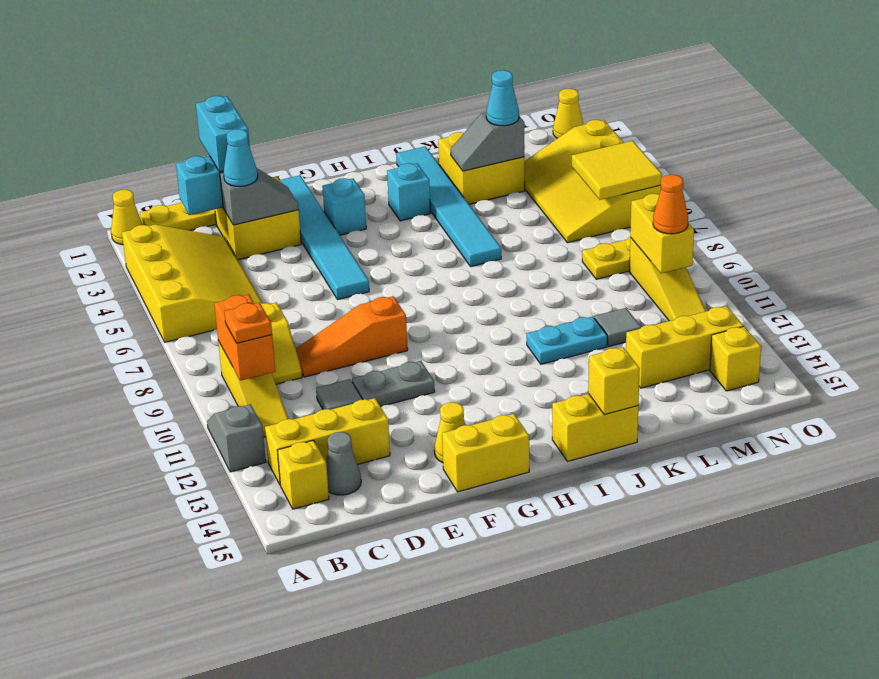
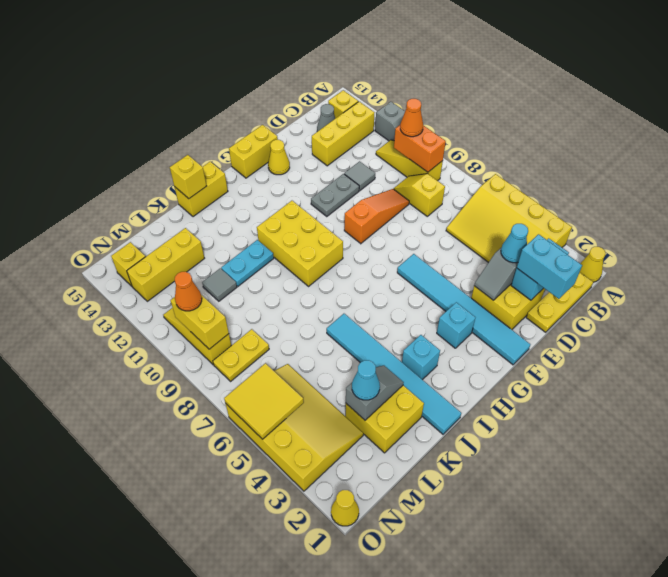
orange 1x1 plate [224,303,272,343] -> orange 1x1 cone [400,99,423,137]
none -> yellow 2x3 brick [257,201,343,286]

